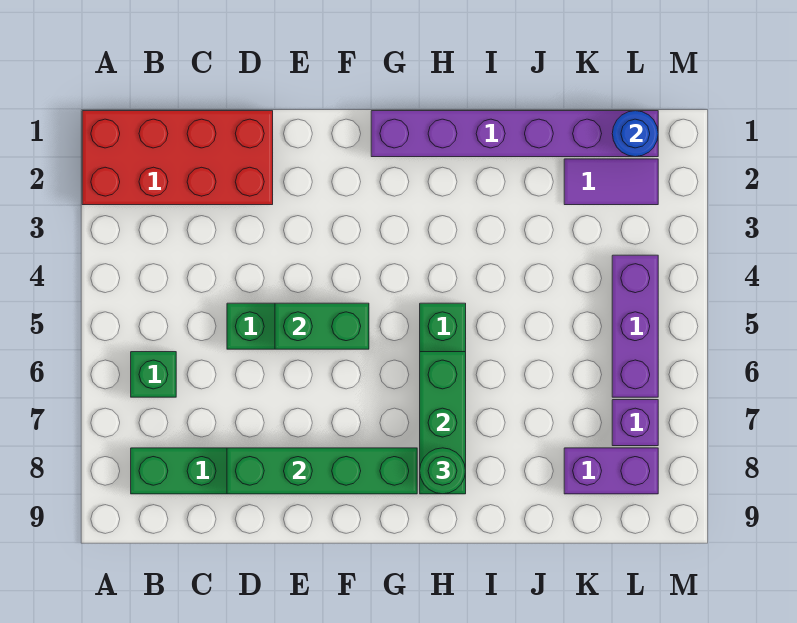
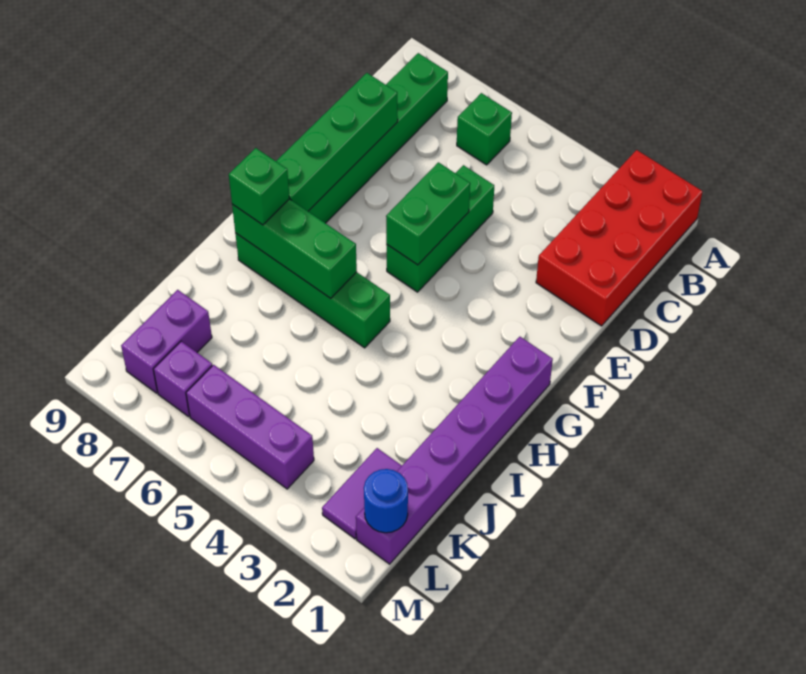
green 1x1 round brick [420,448,466,494] -> green 1x1 brick [229,148,290,225]

